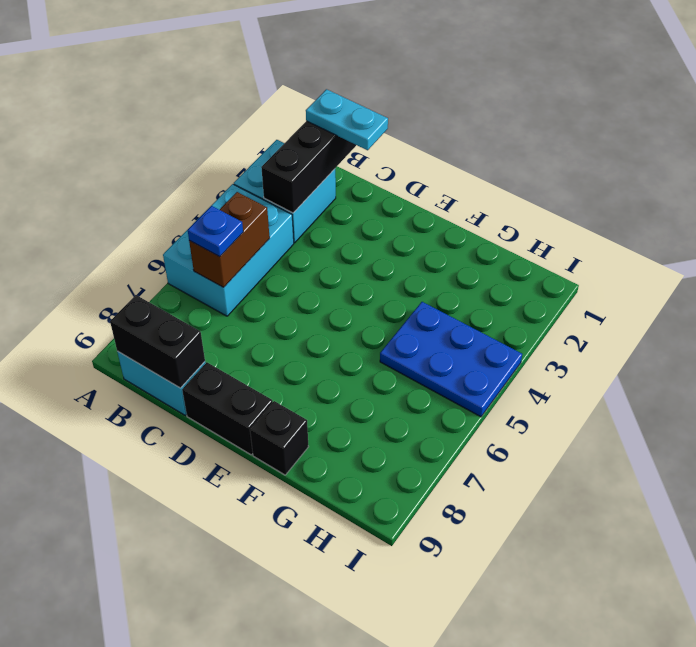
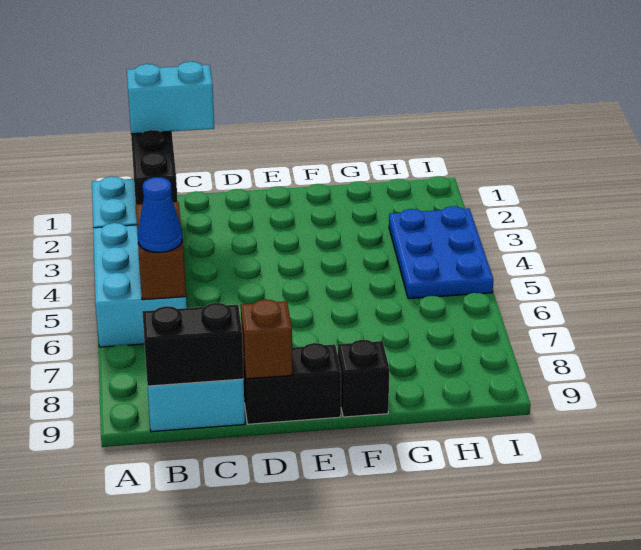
cyan 1x2 plate [306,89,388,150] -> cyan 1x2 brick [127,62,214,134]
blue 1x1 plate [188,206,243,257] -> blue 1x1 cone [137,177,182,252]
none -> brown 1x1 brick [241,299,292,379]
blue 2x3 plate [380,302,522,417] -> blue 2x3 plate turned to [389,206,493,299]

